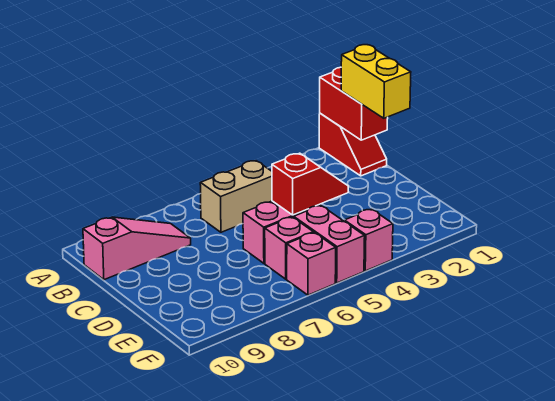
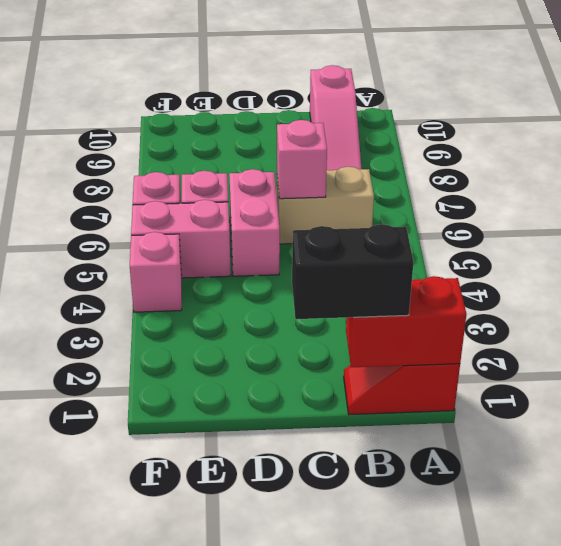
yellow 1x2 brick [341,45,411,118] -> black 1x2 brick [292,224,414,319]
tan 1x2 brick [200,161,272,232] -> tan 1x2 brick turned to [277,167,374,244]
none -> pink 1x1 brick [277,120,327,199]
red 1x2 slope [272,153,348,215] -> none

